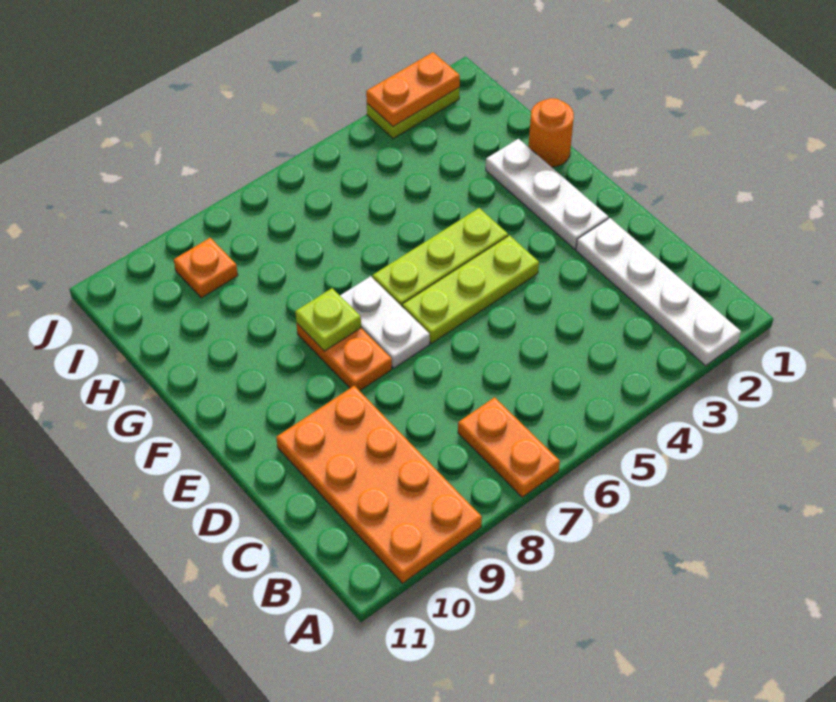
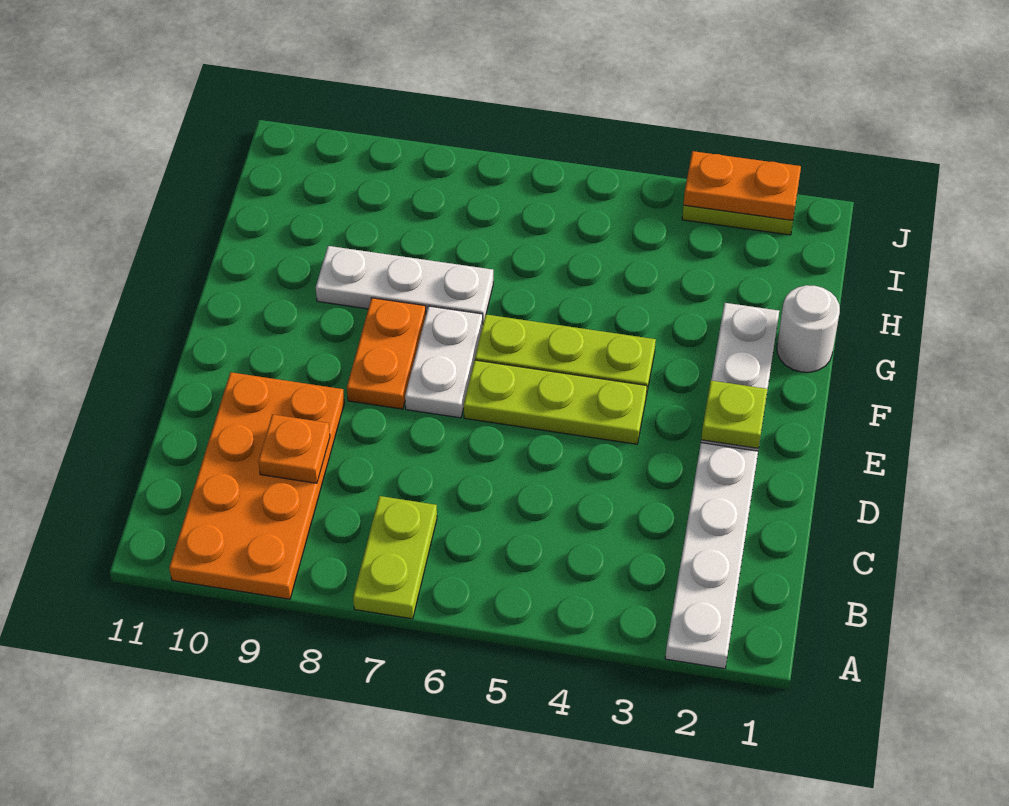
orange 1x2 plate [458,397,560,497] -> lime 1x2 plate [353,496,437,619]
lime 1x1 plate [295,288,361,351] -> lime 1x1 plate moved to [701,381,768,448]
orange 1x1 round brick [528,98,574,167] -> white 1x1 round brick [777,285,840,372]
none -> white 1x3 plate [316,246,493,322]
orange 1x1 plate [174,238,238,298] -> orange 1x1 plate moved to [258,414,330,483]

